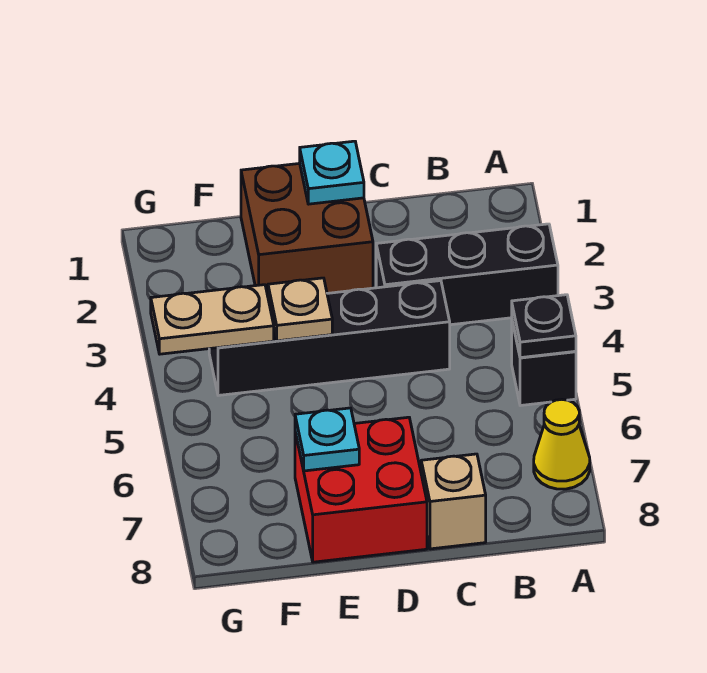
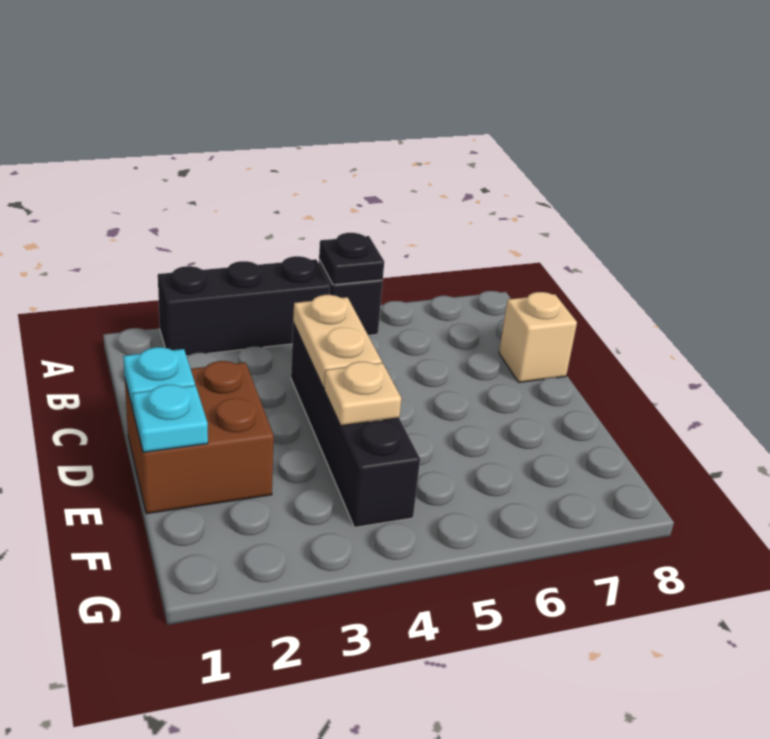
black 1x3 brick [376,224,558,325] -> black 1x3 brick turned to [158,256,330,356]
yellow 1x1 cone [534,400,590,489] -> none
red 2x2 brick [295,417,427,562] -> none
cyan 1x1 plate [295,408,359,471] -> cyan 1x1 plate moved to [133,385,208,452]
tan 1x2 plate [151,285,274,354] -> tan 1x2 plate moved to [293,295,382,388]

